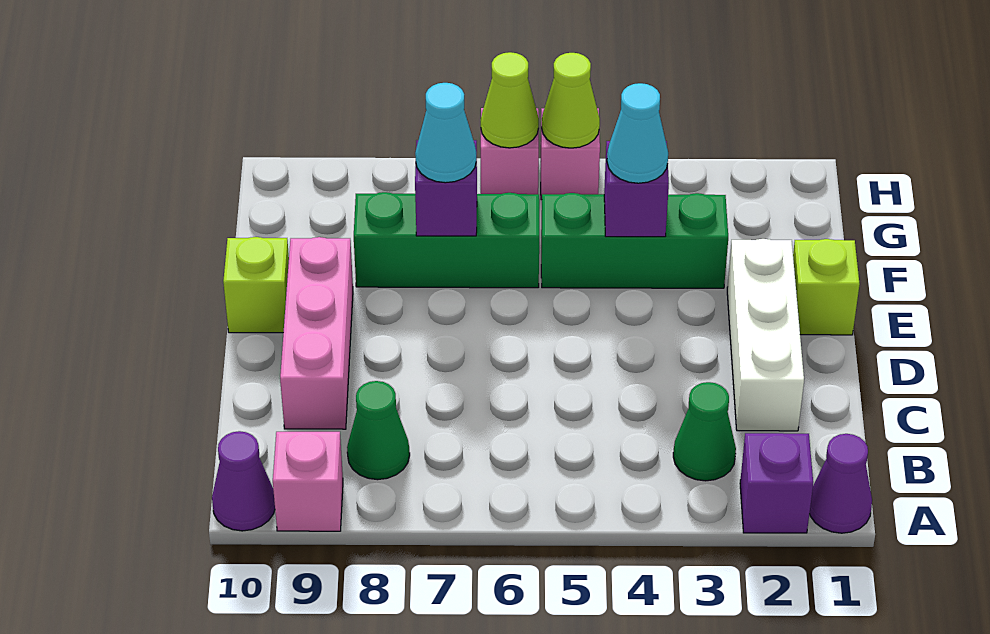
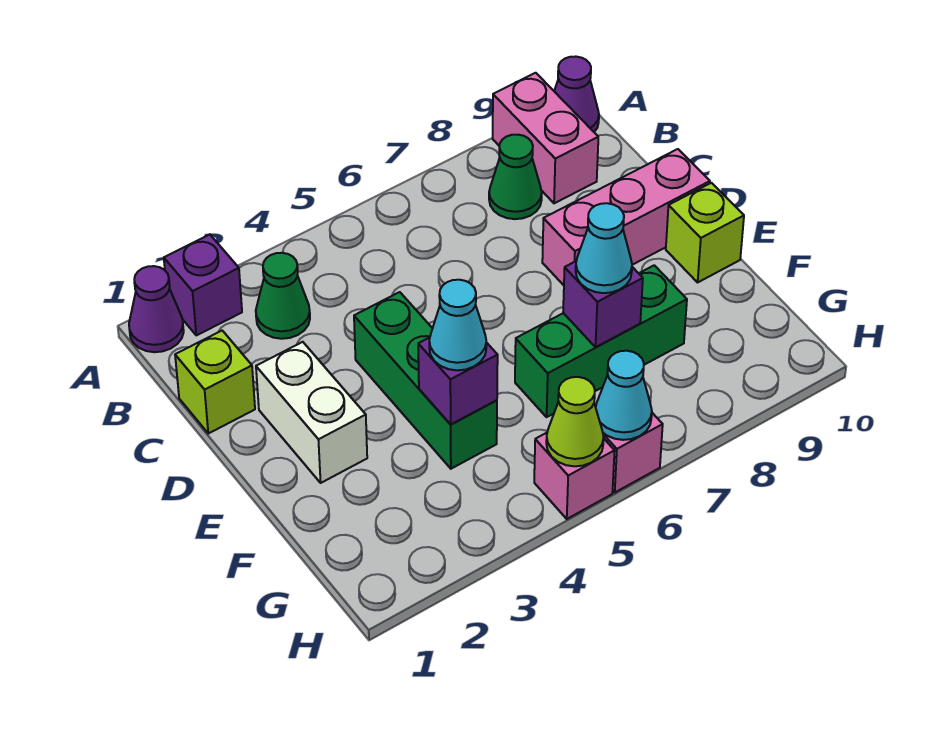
pink 1x1 brick [273,432,343,531] -> pink 1x2 brick [493,73,598,203]
white 1x3 brick [727,239,804,431] -> white 1x2 brick [256,342,367,483]
pink 1x3 brick [280,237,353,429] -> pink 1x3 brick turned to [542,149,710,285]
lime 1x1 brick [793,239,860,335] -> lime 1x1 brick moved to [175,331,255,434]
green 1x3 brick [541,193,728,288] -> green 1x3 brick turned to [354,292,497,469]
lime 1x1 cone [481,52,539,148] -> cyan 1x1 cone [596,351,652,440]

